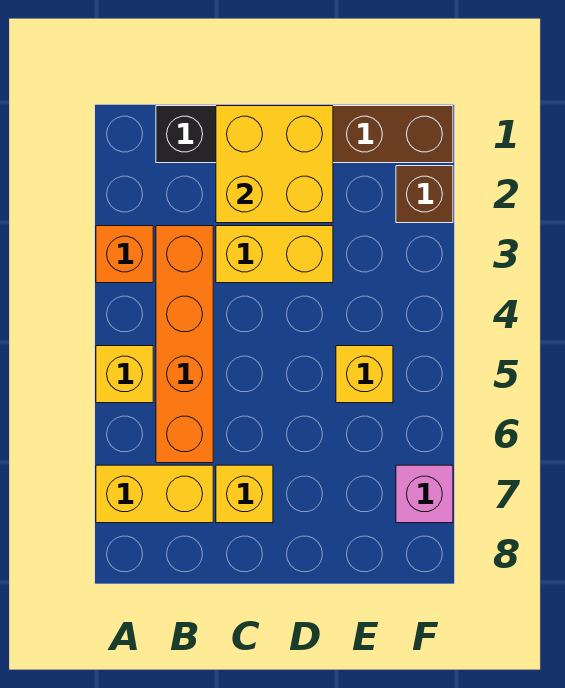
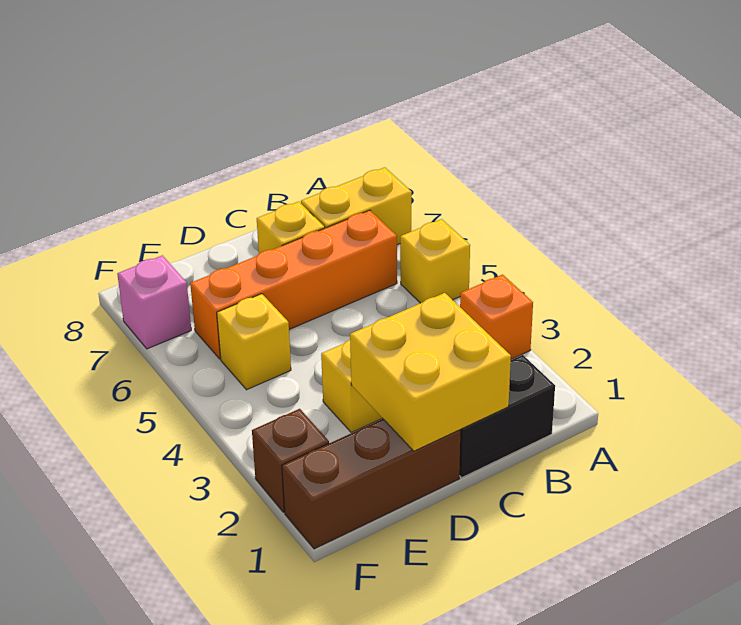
orange 1x4 brick [156,226,213,463] -> orange 1x4 brick turned to [190,210,397,359]

